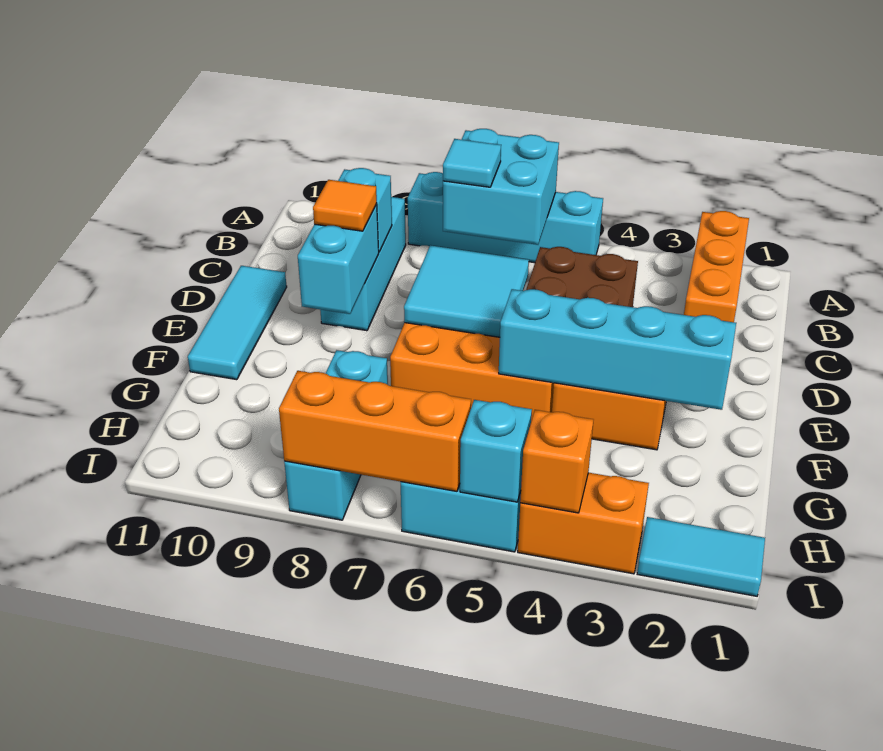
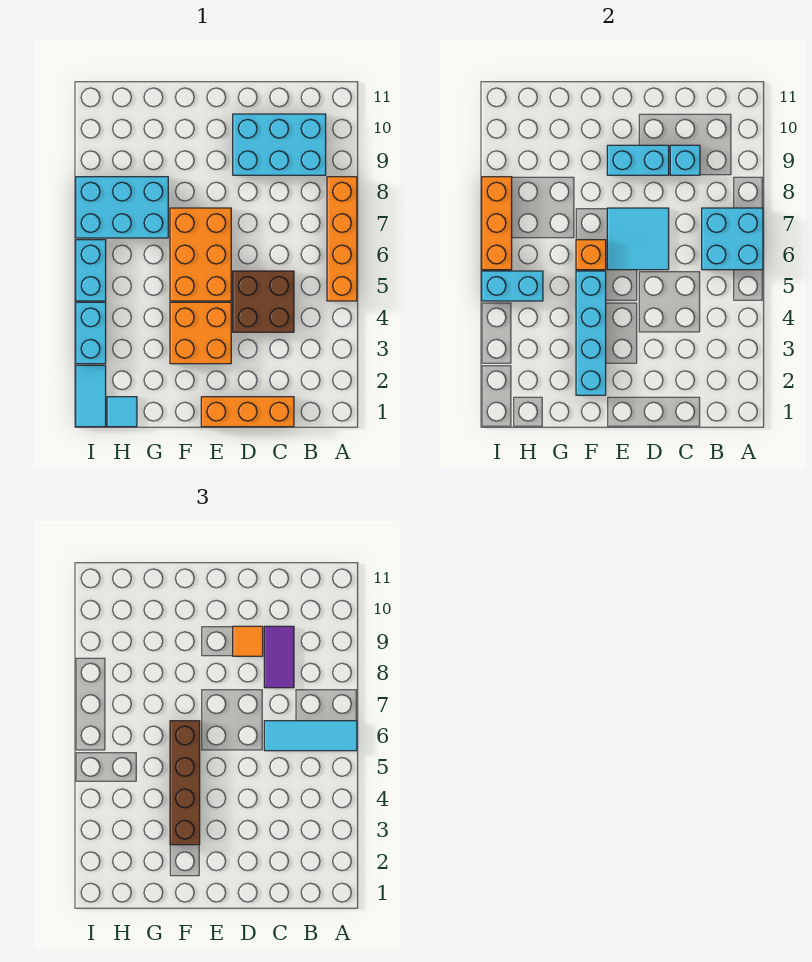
orange 1x3 brick [684,211,749,322] -> orange 1x3 brick moved to [201,397,294,427]
cyan 1x4 brick [408,172,603,263] -> orange 1x4 brick [327,177,357,301]
cyan 1x1 tile [443,139,501,187] -> cyan 1x1 tile moved to [107,397,137,427]
cyan 1x3 brick [320,197,406,331] -> cyan 2x3 brick [233,114,326,175]
none -> purple 1x2 tile [264,626,294,688]
cyan 1x3 tile [188,266,287,380] -> cyan 1x3 tile moved to [264,721,357,751]
none -> brown 1x4 brick [170,721,200,845]
cyan 1x3 brick [284,350,388,520] -> cyan 2x3 brick [76,177,168,238]
orange 1x2 brick [518,473,649,574] -> cyan 1x2 brick [76,302,106,364]
orange 1x1 brick [520,410,593,513] -> orange 1x1 brick moved to [576,240,606,270]
cyan 1x1 brick [460,400,532,502] -> cyan 1x2 brick [482,271,543,301]

